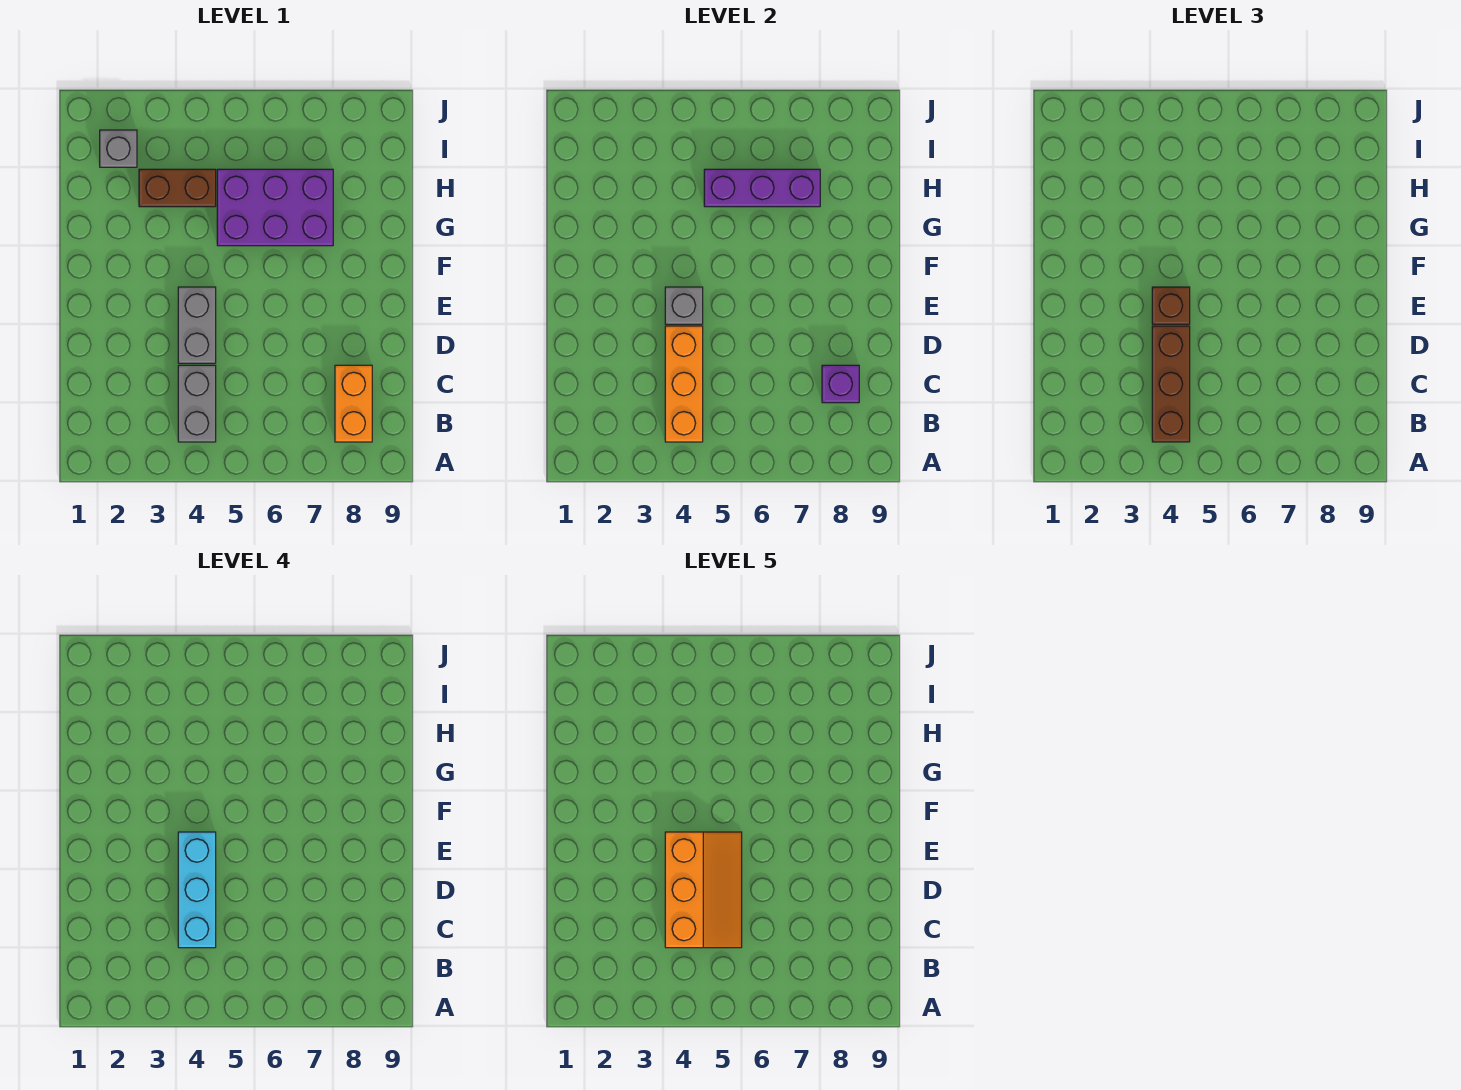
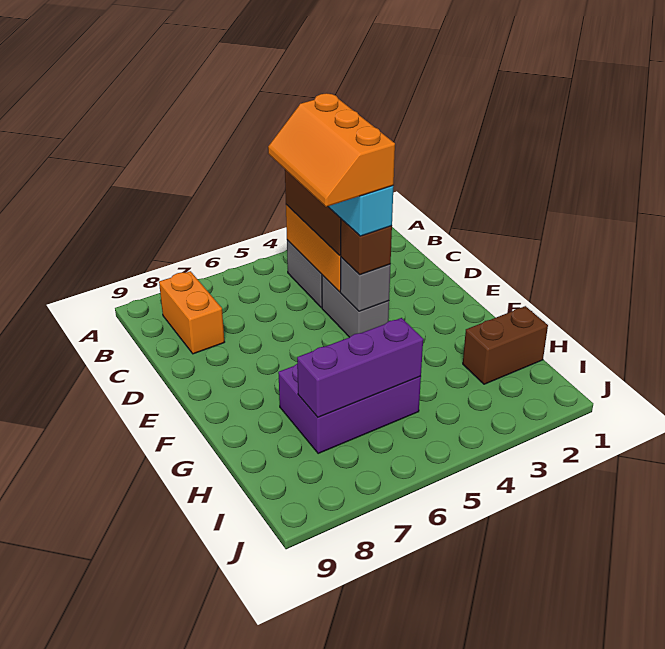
purple 1x1 brick [822,365,859,403] -> none
brown 1x2 brick [139,169,216,207] -> brown 1x2 brick moved to [463,306,548,384]
grey 1x1 brick [100,130,137,167] -> none

